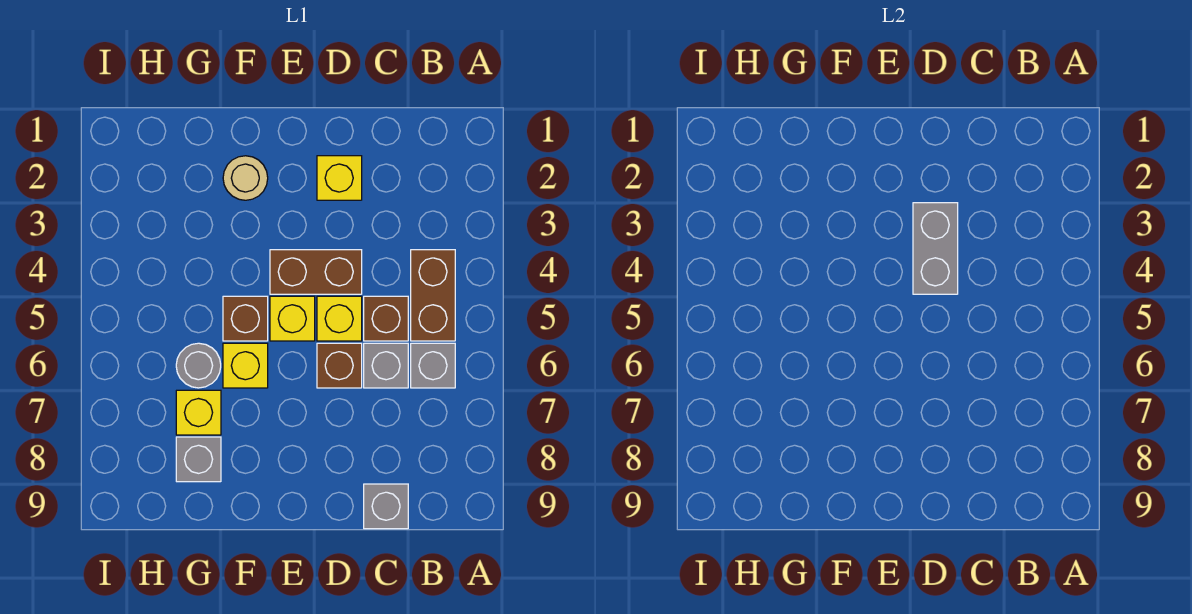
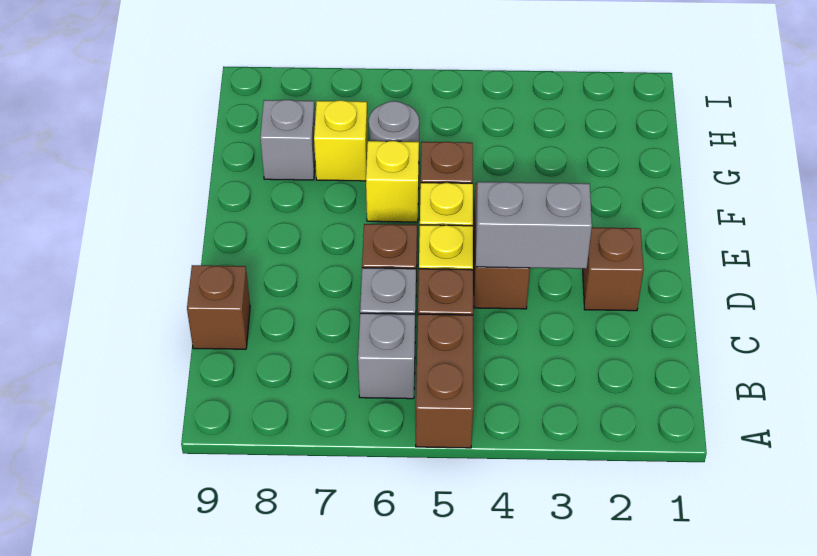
brown 1x2 brick [411,250,455,341] -> brown 1x2 brick turned to [416,314,473,448]
grey 1x1 brick [364,484,408,529] -> brown 1x1 brick [187,265,250,349]
yellow 1x1 brick [317,156,362,200] -> brown 1x1 brick [583,227,644,311]
tan 1x1 round brick [223,156,268,200] -> none

